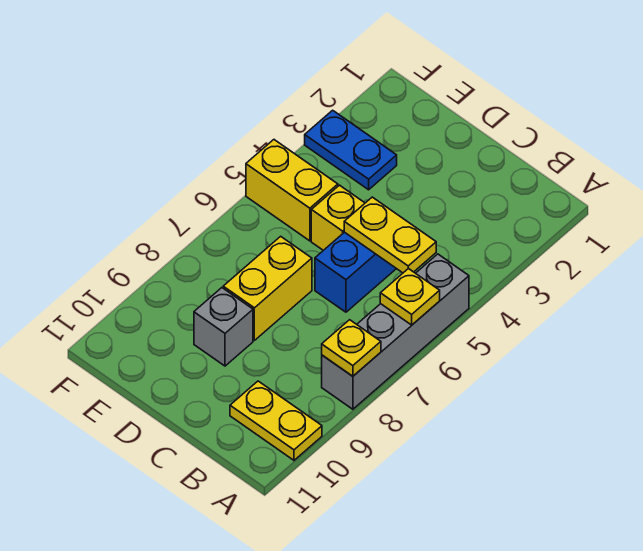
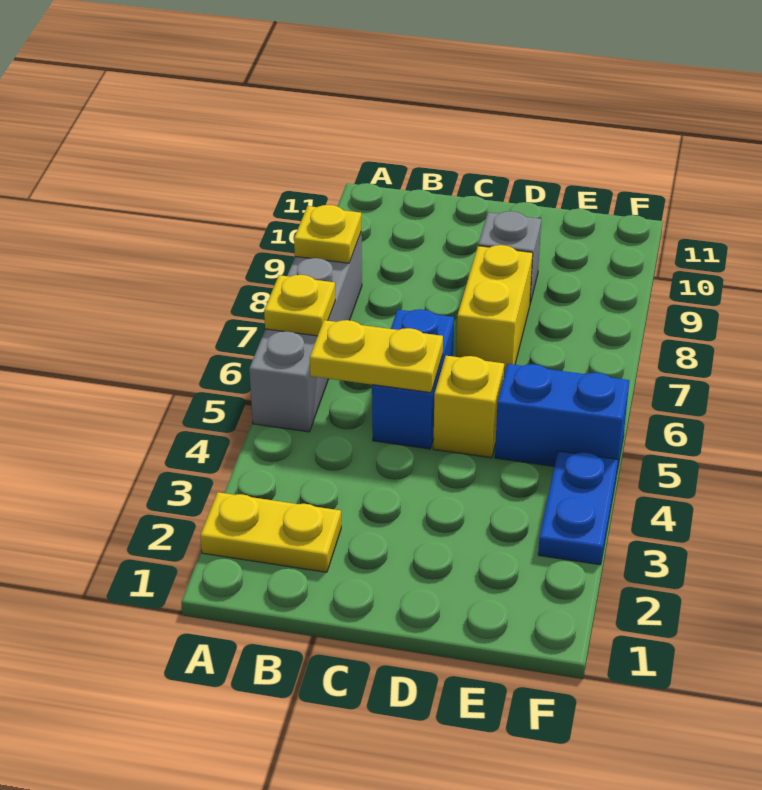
yellow 1x2 plate [230,381,322,460] -> yellow 1x2 plate moved to [200,492,341,572]
blue 1x2 plate [305,110,397,190] -> blue 1x2 plate turned to [538,451,618,565]
yellow 1x2 brick [246,140,338,241] -> blue 1x2 brick [495,364,629,470]

